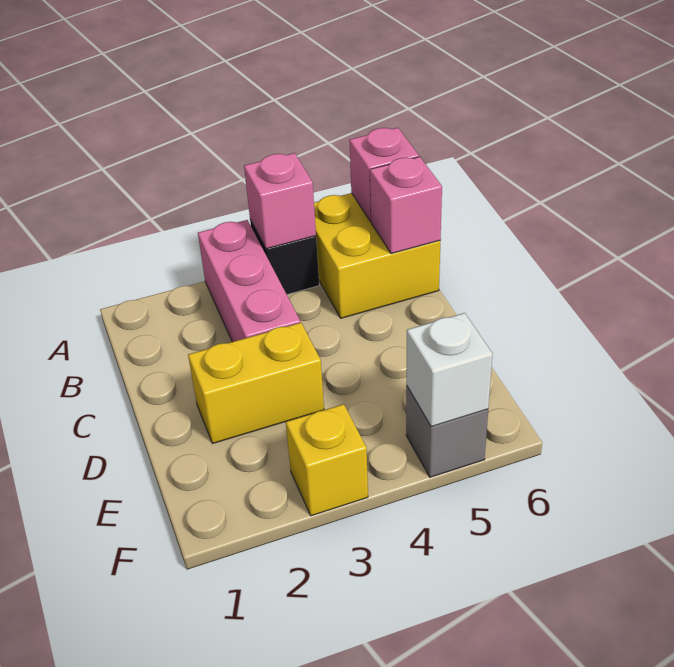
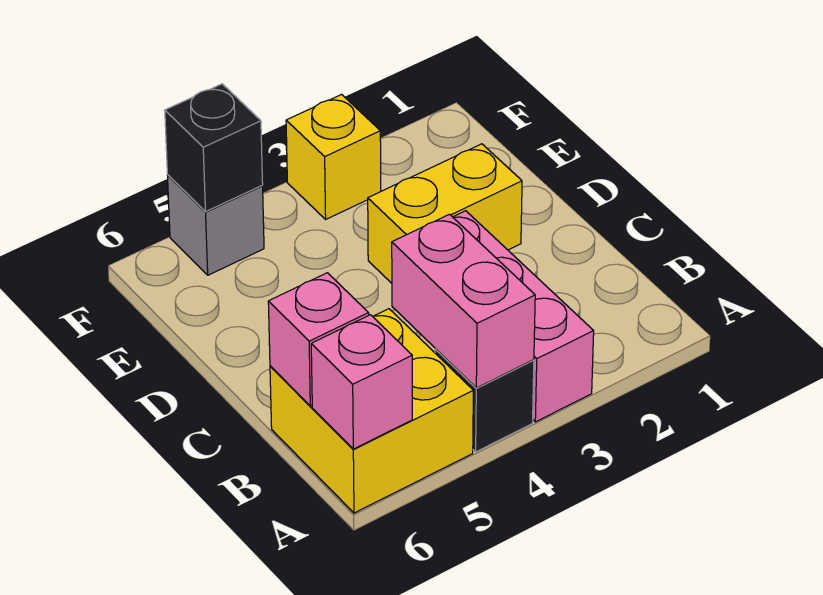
pink 1x1 brick [244,153,316,249] -> pink 1x2 brick [392,214,535,388]
white 1x1 brick [406,313,493,427] -> black 1x1 brick [165,84,263,212]

